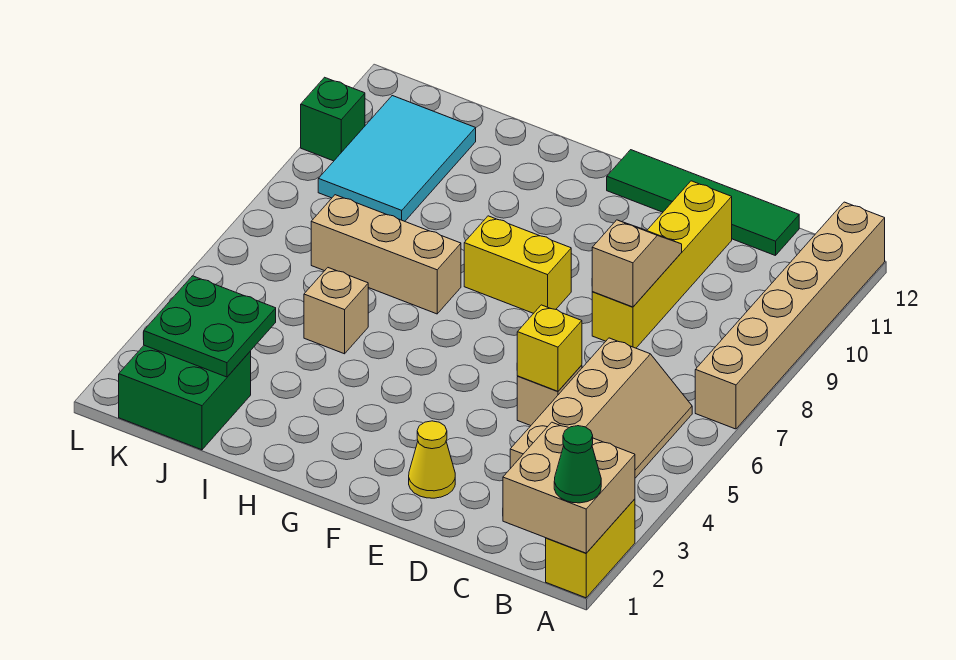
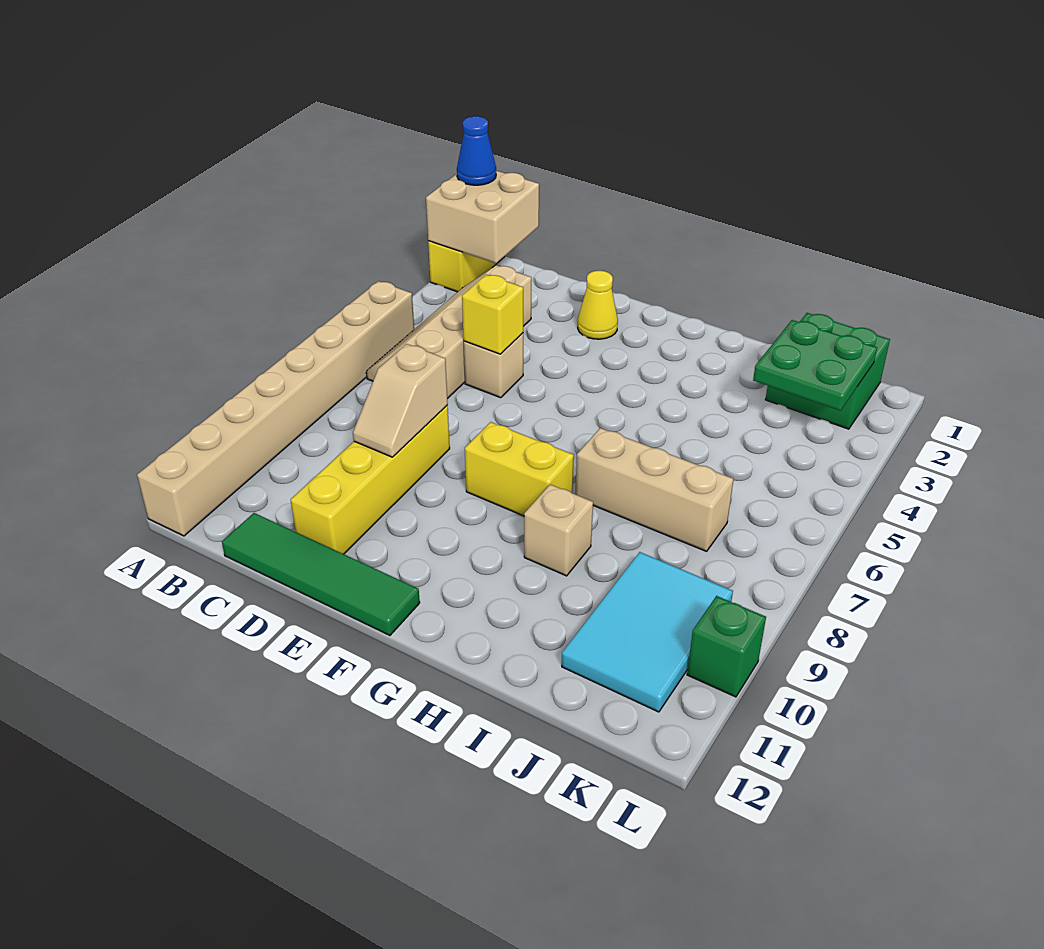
green 1x1 cone [554,426,601,503] -> blue 1x1 cone [457,116,496,185]
tan 1x6 brick [695,202,885,429] -> tan 1x8 brick [137,281,414,536]
tan 1x1 brick [304,268,368,354] -> tan 1x1 brick moved to [524,484,593,576]

